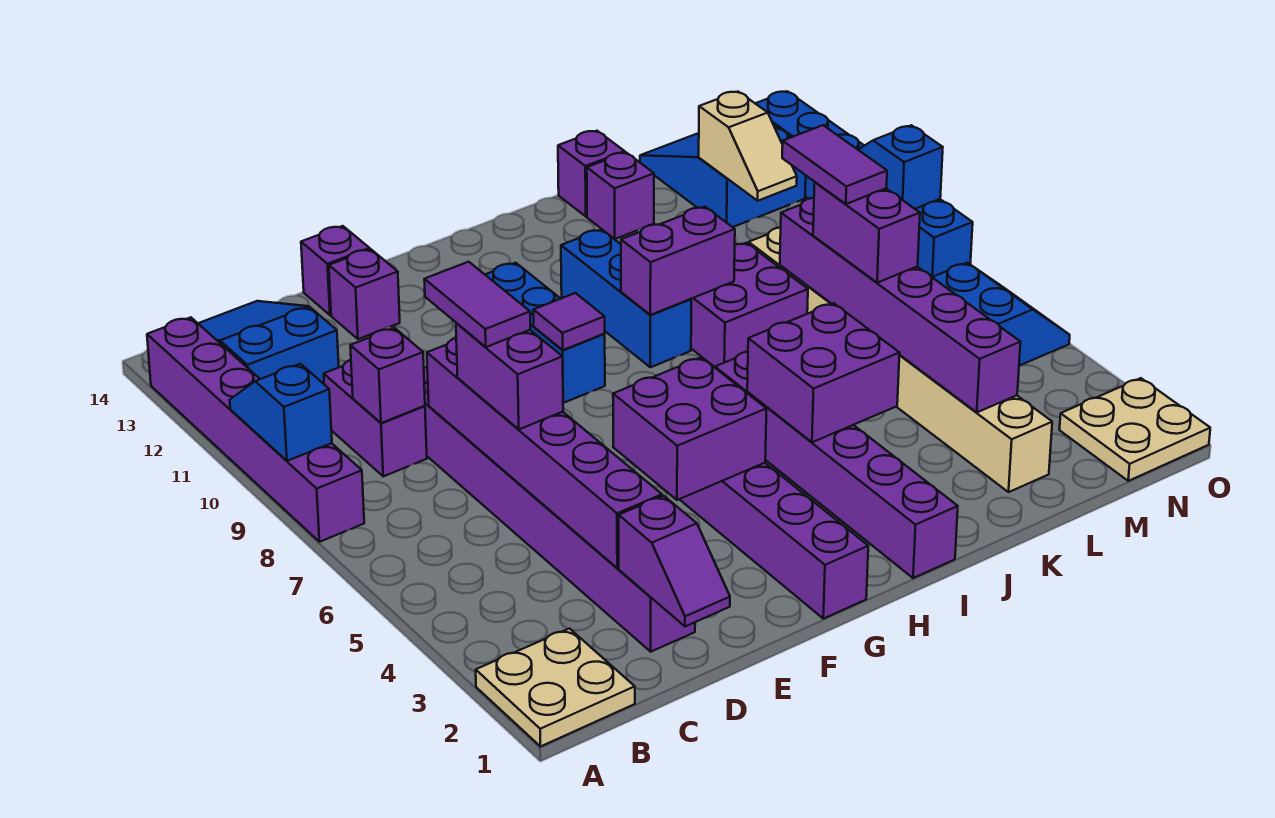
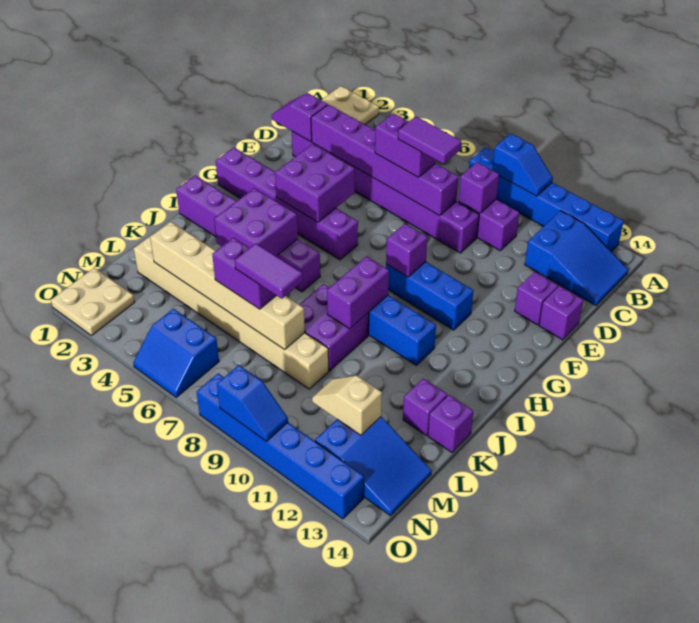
purple 1x6 brick [147,317,364,542] -> blue 1x6 brick [469,147,624,252]
purple 1x1 tile [533,293,605,350] -> purple 1x1 brick [386,224,427,277]
purple 1x6 brick [780,198,1020,412] -> tan 1x6 brick [150,222,305,350]

